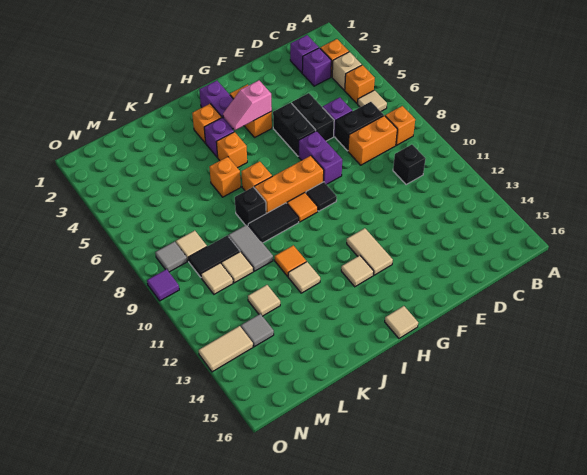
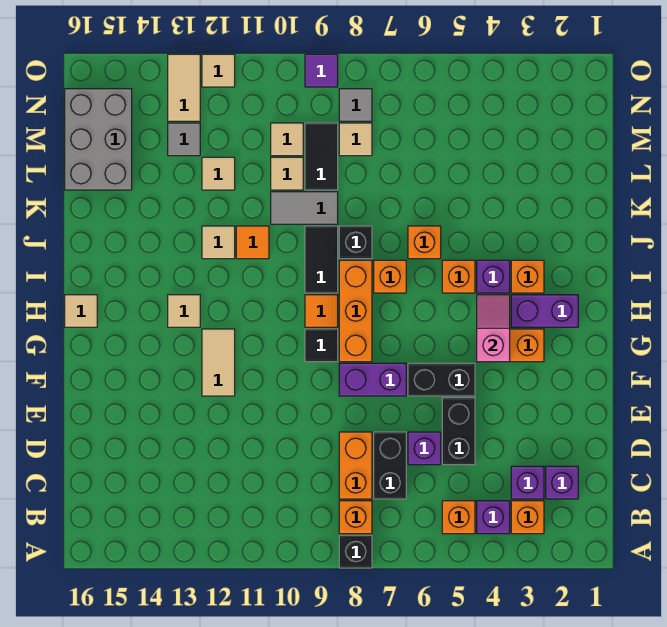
tan 1x1 brick [332,52,362,90] -> purple 1x1 brick [477,501,510,534]
tan 1x1 tile [358,90,387,111] -> tan 1x1 tile moved to [202,54,235,87]
black 1x1 brick [393,145,426,185] -> black 1x1 brick moved to [339,535,372,568]
black 1x2 brick [292,93,334,141] -> black 1x2 brick turned to [442,398,475,465]
tan 1x2 tile [347,228,393,275] -> tan 1x2 tile turned to [202,329,235,396]
none -> grey 2x3 brick [65,89,132,190]

